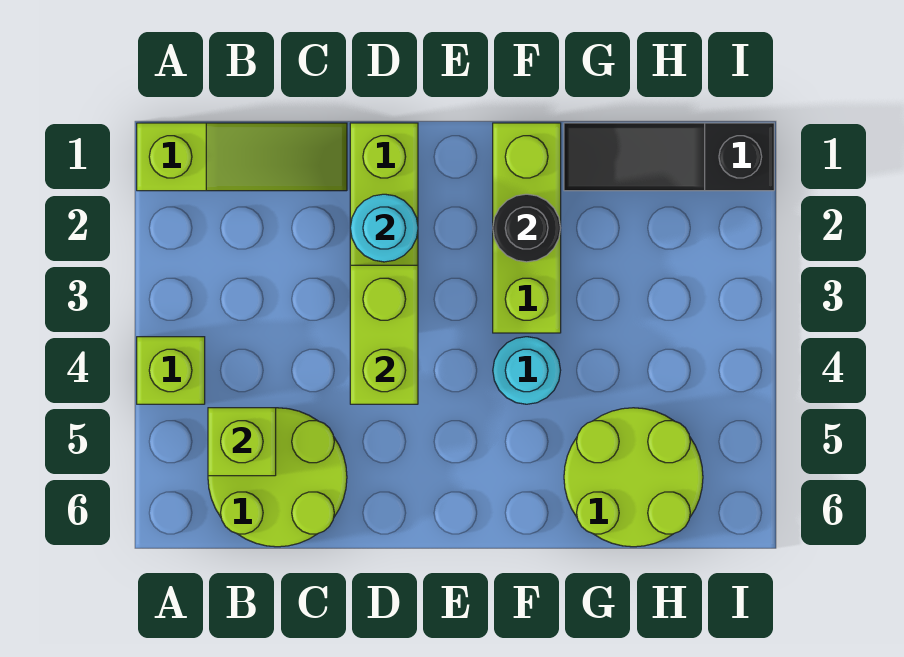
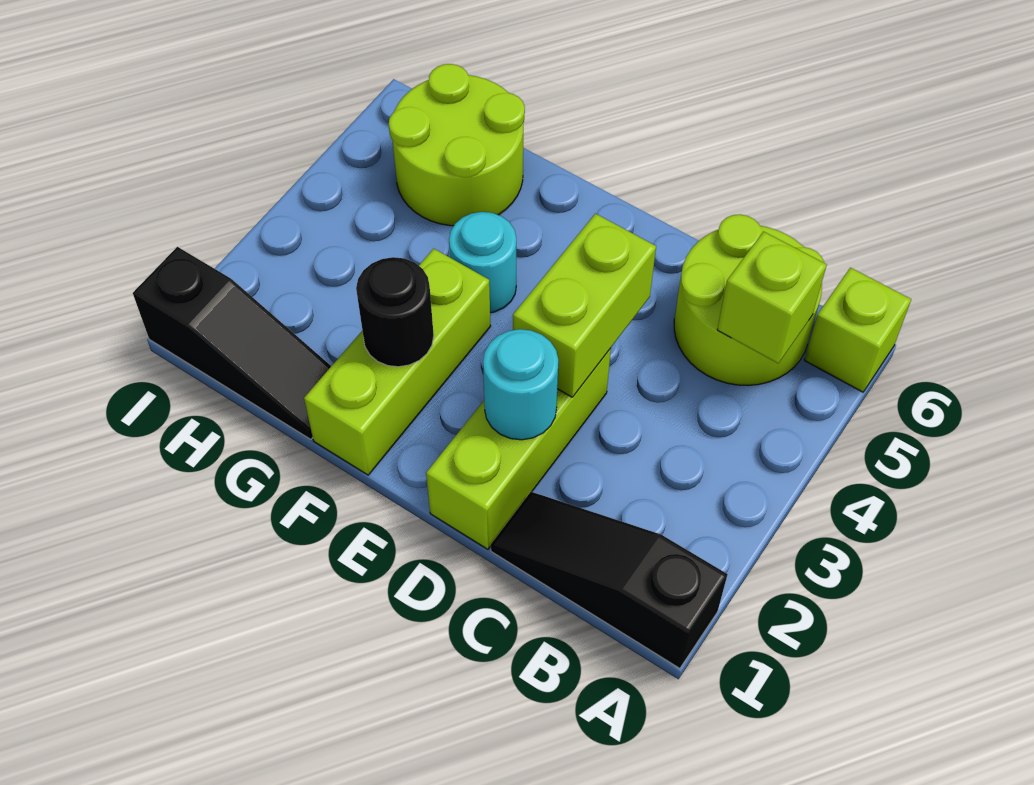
lime 1x3 slope [137,123,347,191] -> black 1x3 slope [491,492,728,668]
lime 1x1 brick [137,337,205,404] -> lime 1x1 brick moved to [804,268,911,392]

